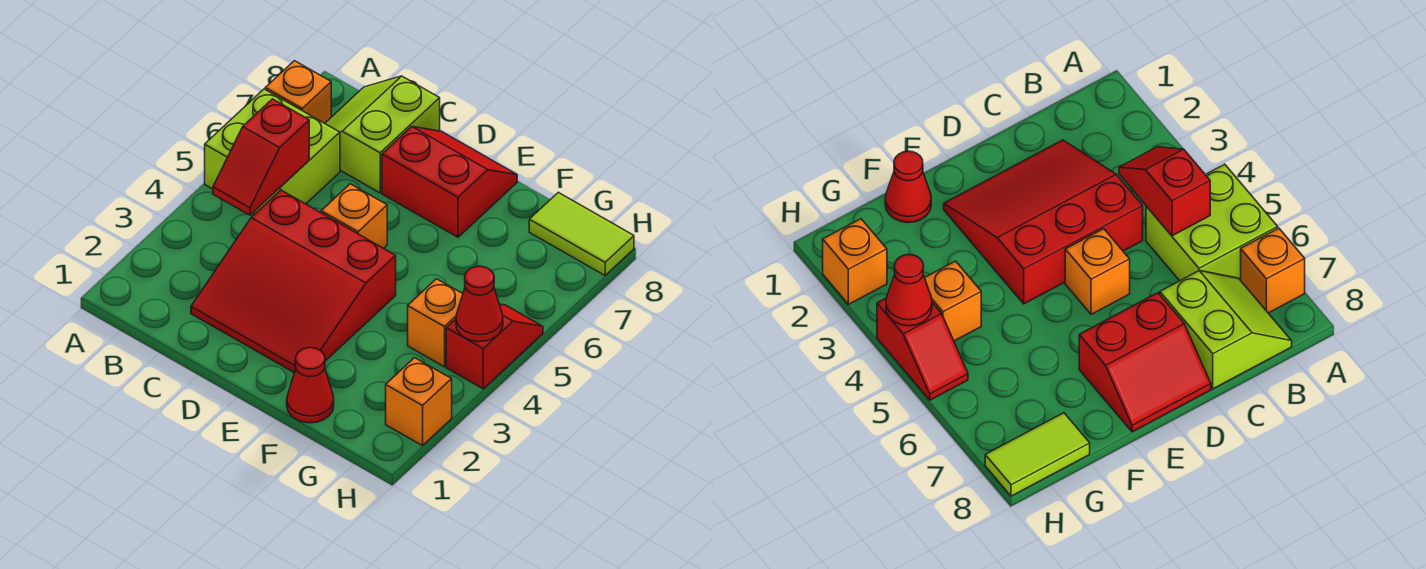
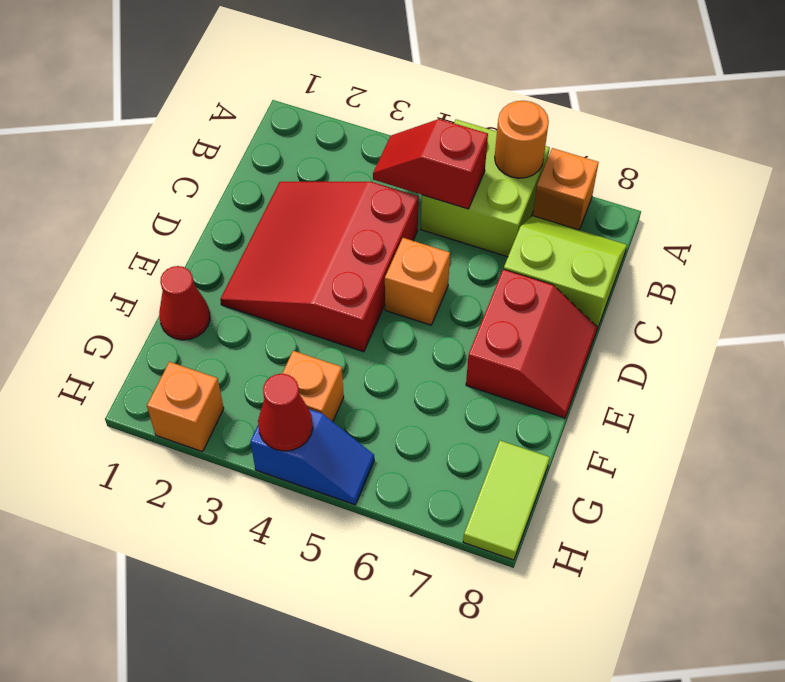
none -> orange 1x1 round brick [495,101,549,178]
red 1x2 slope [446,304,543,389] -> blue 1x2 slope [250,409,374,505]

